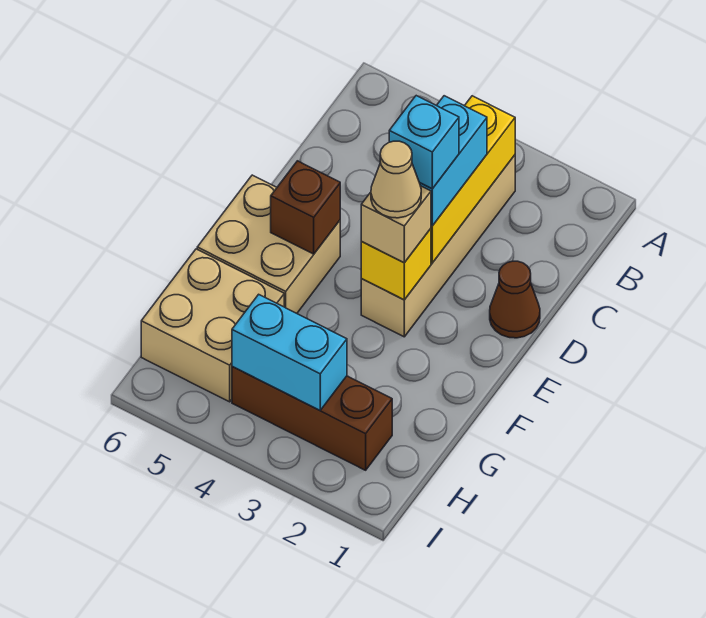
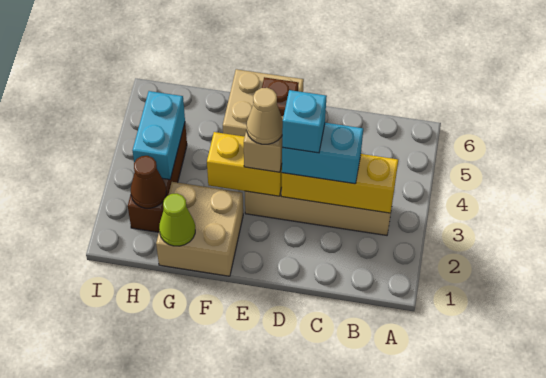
brown 1x1 cone [490,261,540,338] -> brown 1x1 cone moved to [131,156,166,208]
yellow 1x1 brick [361,229,431,300] -> yellow 1x2 brick [207,132,282,196]
none -> lime 1x1 cone [159,193,195,246]
tan 2x2 brick [141,249,284,402] -> tan 2x2 brick moved to [156,182,243,276]

